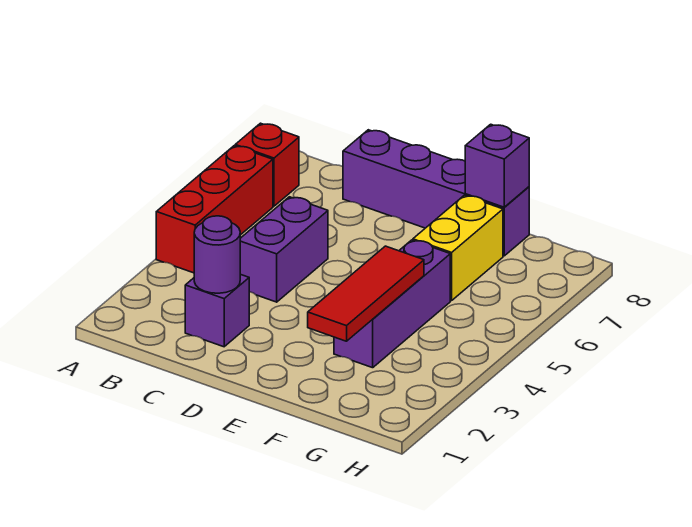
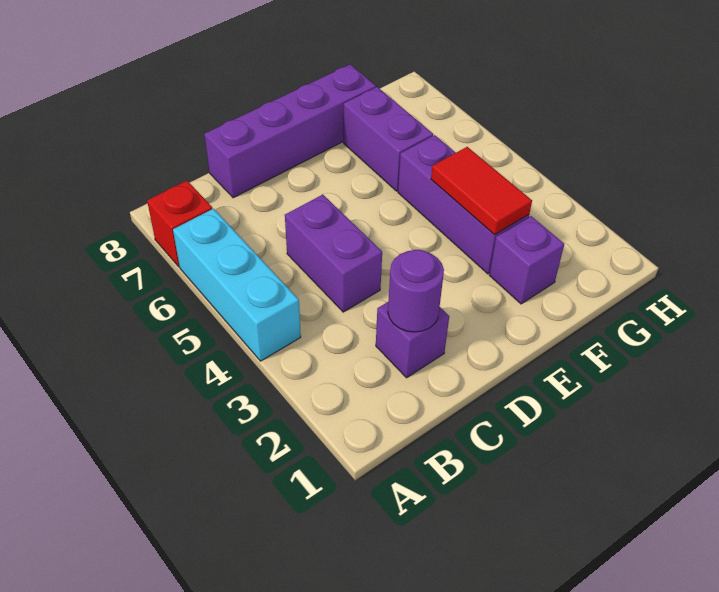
red 1x3 brick [156,146,273,273] -> cyan 1x3 brick [173,209,301,361]
red 1x3 tile [308,246,424,341] -> red 1x2 tile [431,147,532,235]
yellow 1x2 brick [413,195,503,301] -> purple 1x2 brick [343,87,433,191]
purple 1x1 brick [465,124,529,207] -> purple 1x1 brick moved to [489,216,564,304]

